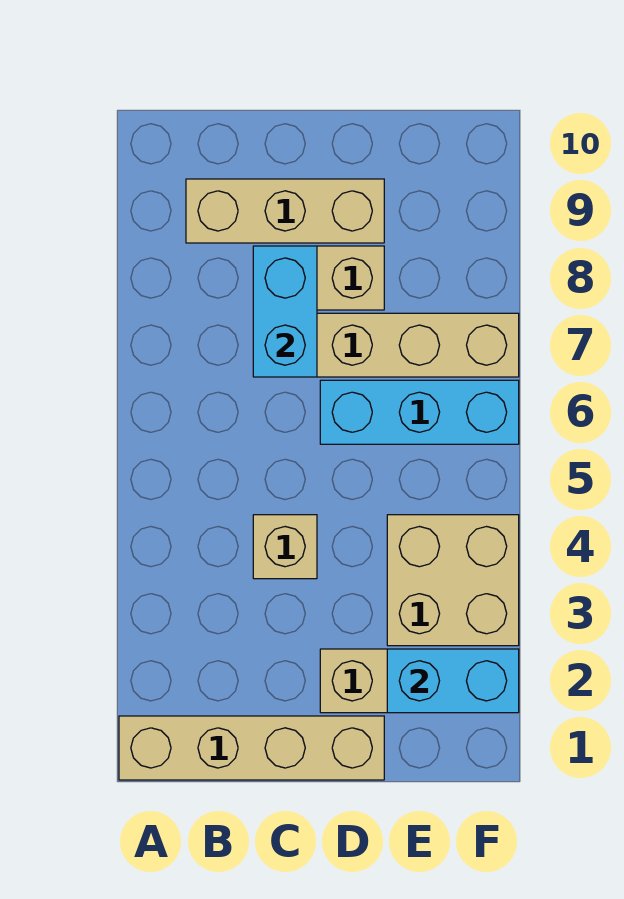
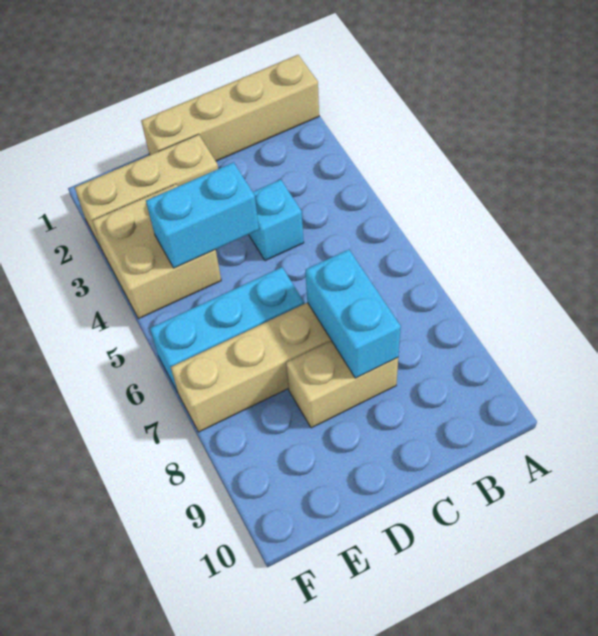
tan 1x3 brick [186,179,384,243] -> none
tan 1x1 brick [253,515,317,579] -> cyan 1x1 brick [249,180,304,261]
cyan 1x2 brick [387,649,519,713] -> cyan 1x2 brick moved to [146,162,259,268]

